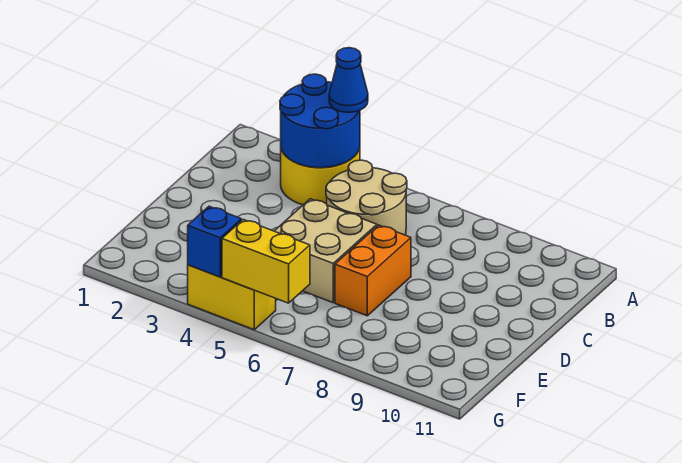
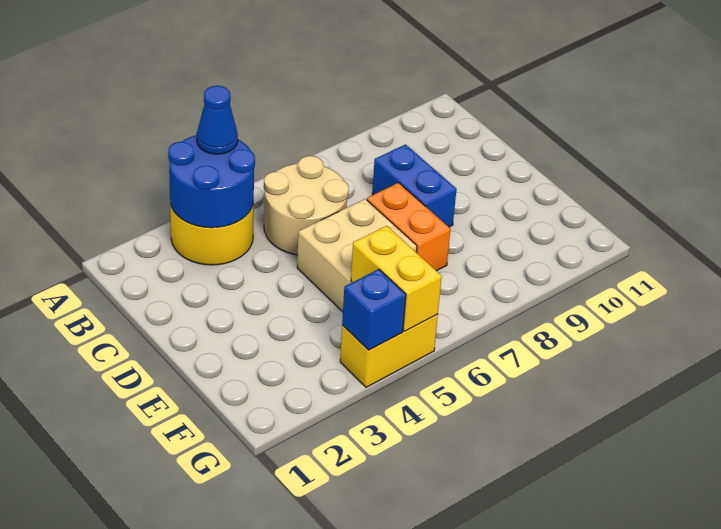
none -> blue 1x2 brick [372,144,457,227]
yellow 1x2 brick [222,220,310,303] -> yellow 1x2 brick turned to [351,226,442,331]

